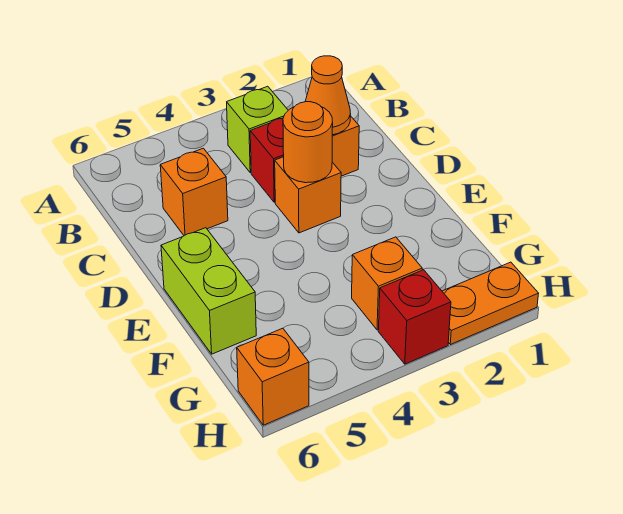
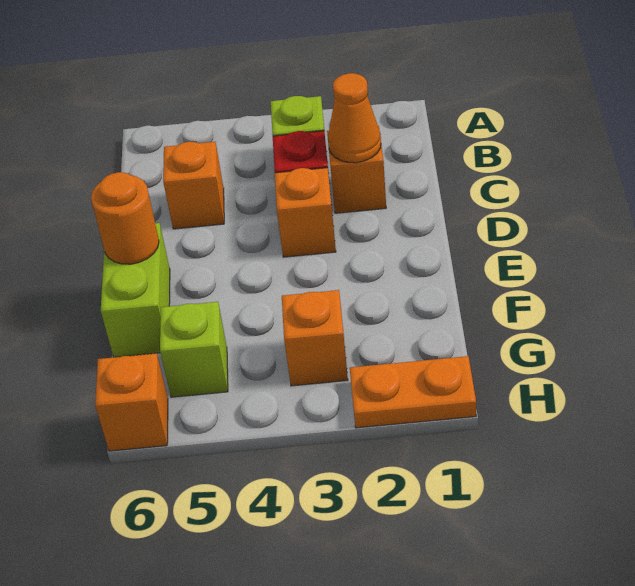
orange 1x1 round brick [283,102,333,183] -> orange 1x1 round brick moved to [91,172,159,264]
none -> lime 1x1 brick [160,302,228,397]
red 1x1 brick [378,270,451,364] -> none

